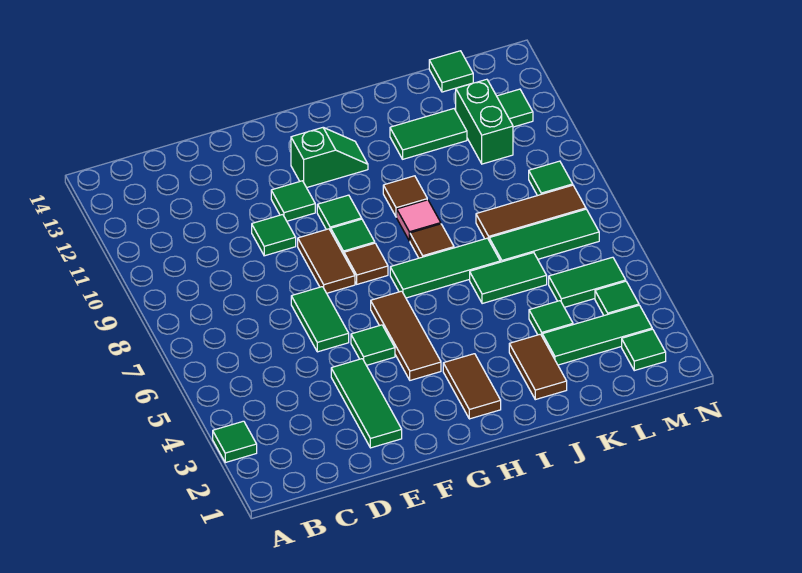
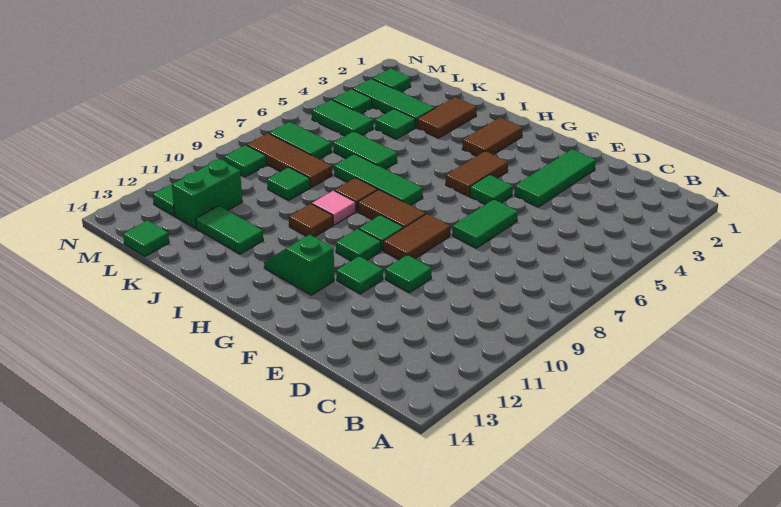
green 1x1 tile [213,421,257,462] -> green 1x1 tile moved to [267,167,310,200]
brown 1x3 tile [371,291,441,380] -> brown 1x2 tile [446,151,508,196]
brown 1x1 tile [344,243,388,284] -> brown 1x2 tile [358,190,426,228]
green 1x3 tile [489,209,599,262] -> green 1x2 tile [269,122,332,159]

